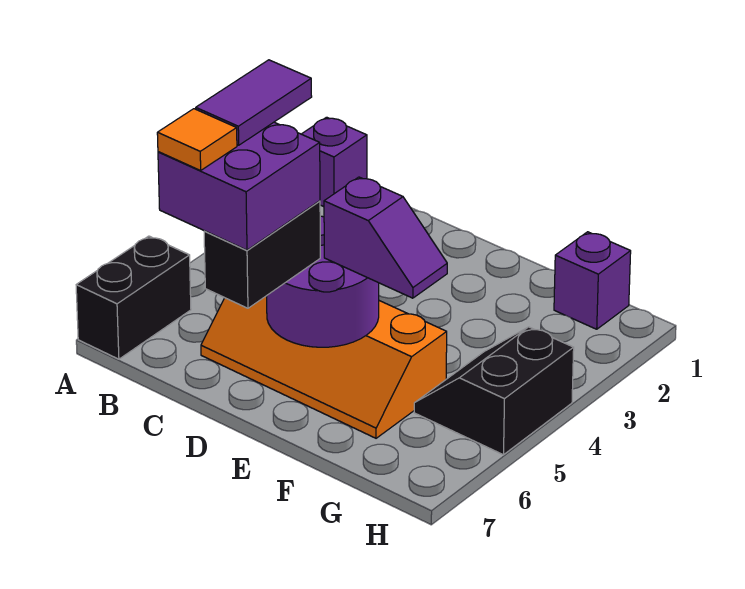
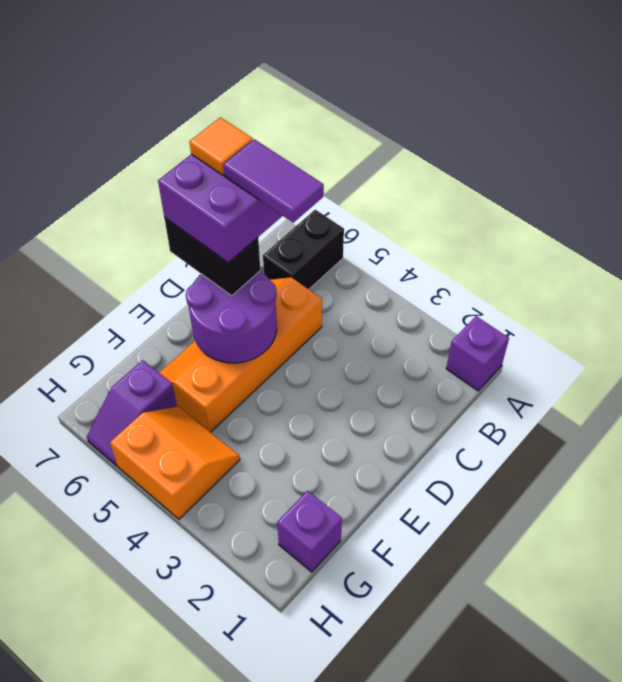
black 1x2 brick [76,236,191,359] -> black 1x2 brick turned to [263,210,344,289]
purple 1x2 slope [324,177,447,298] -> purple 1x2 slope moved to [87,360,177,466]
black 2x2 slope [414,327,574,455] -> orange 2x2 slope [110,406,240,519]

